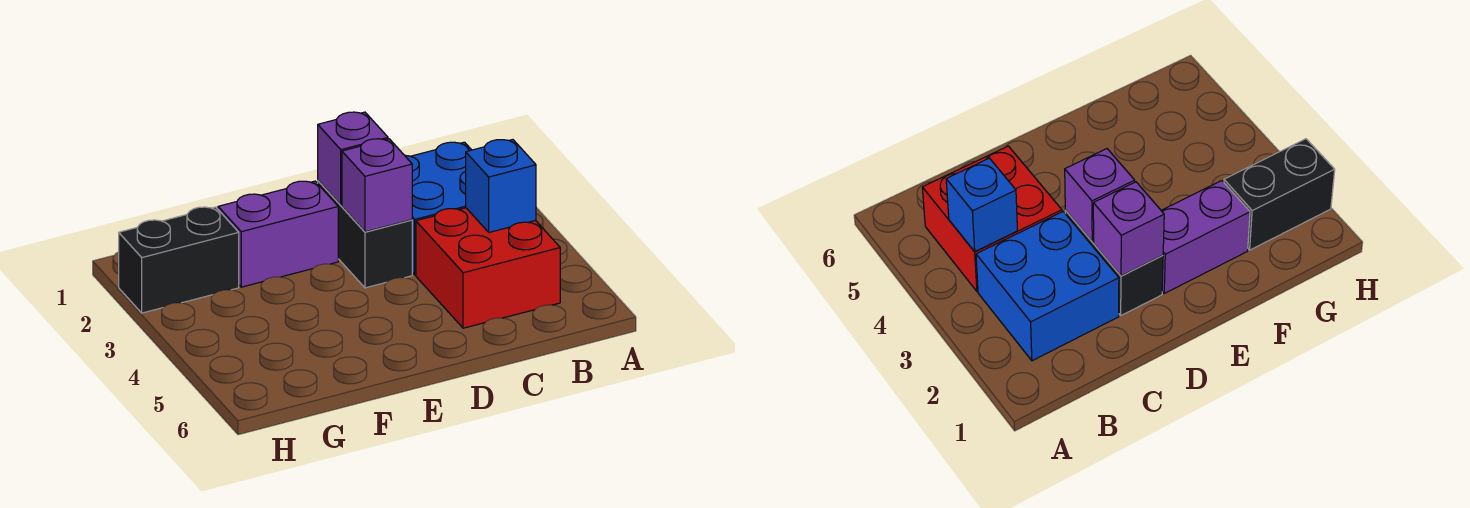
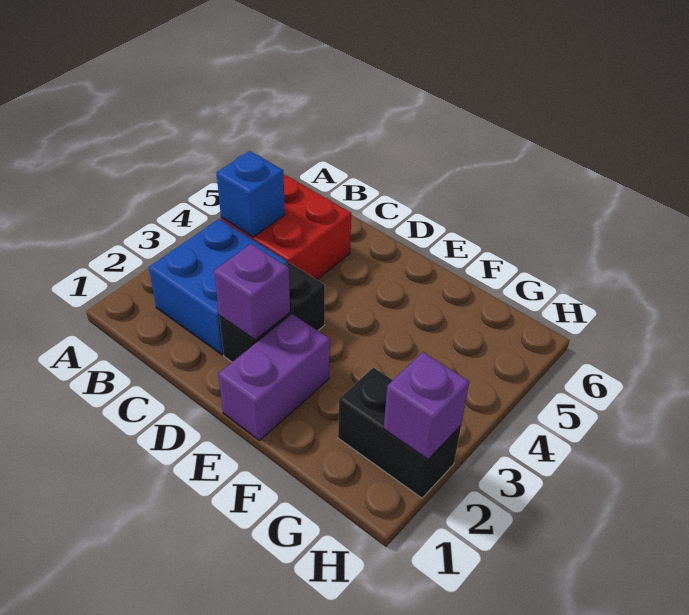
purple 1x1 brick [342,139,412,232] -> purple 1x1 brick moved to [384,352,469,459]
purple 1x2 brick [218,181,338,287] -> purple 1x2 brick turned to [218,314,330,441]

